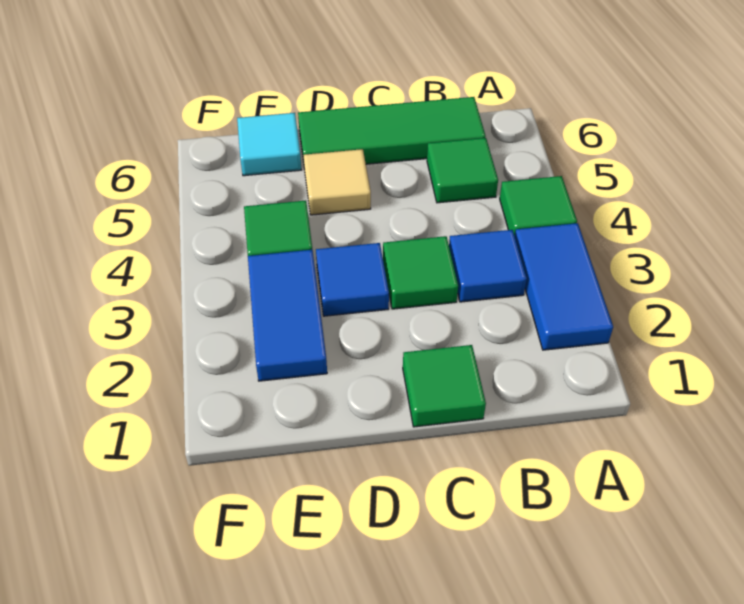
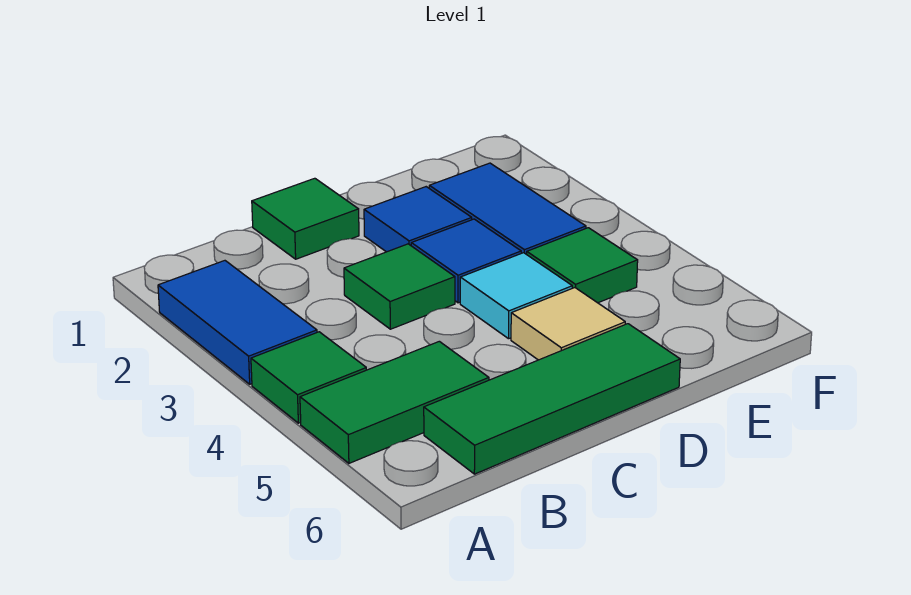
blue 1x1 tile [449,230,527,302] -> blue 1x1 tile moved to [364,187,472,252]
green 1x1 tile [427,138,498,203] -> green 1x2 tile [300,341,489,463]
cyan 1x1 tile [237,113,301,176] -> cyan 1x1 tile moved to [460,253,572,339]

